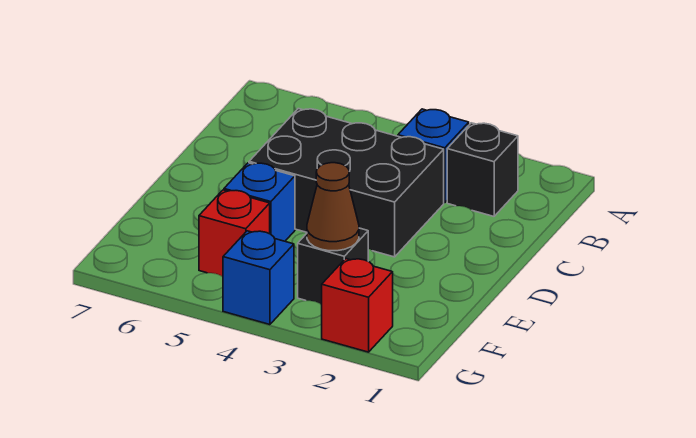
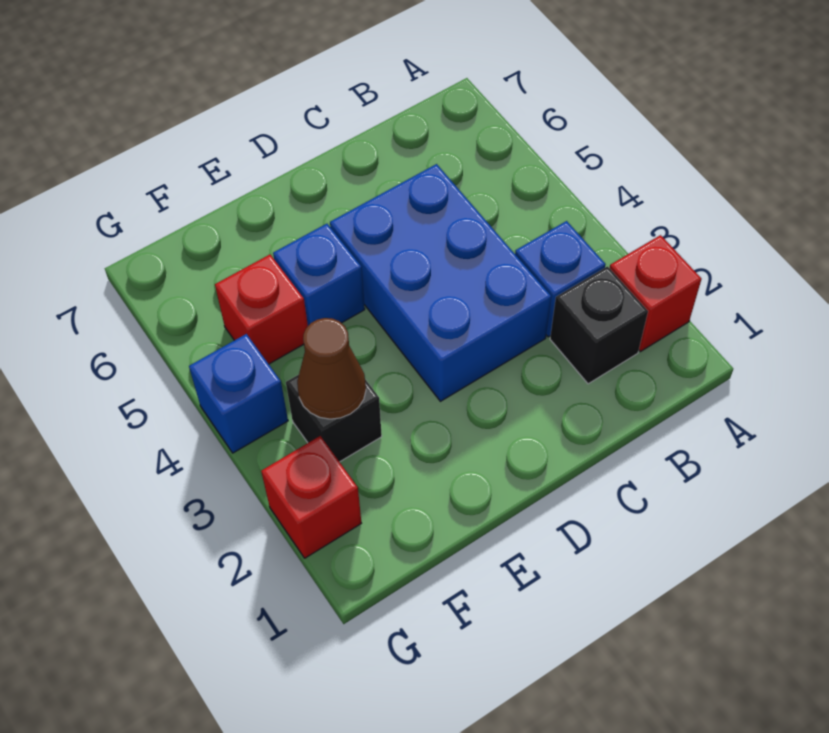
none -> red 1x1 brick [610,235,701,352]
black 2x3 brick [249,109,444,257] -> blue 2x3 brick [330,164,551,401]

